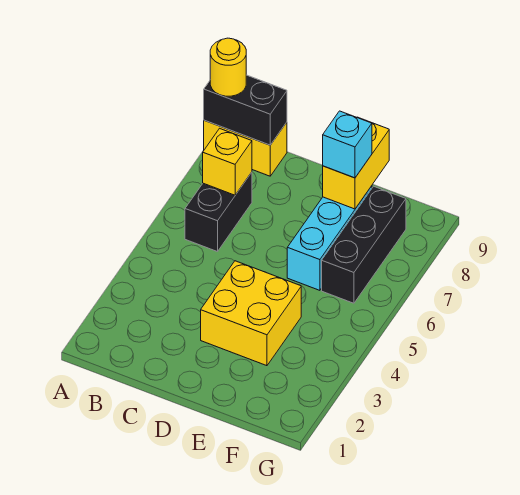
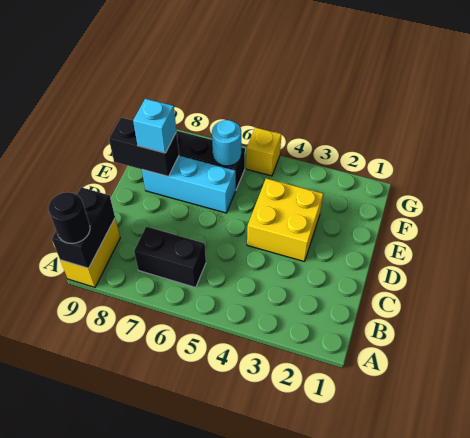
yellow 1x1 round brick [210,38,246,96] -> black 1x1 round brick [48,192,90,243]
yellow 1x1 brick [203,128,252,195] -> yellow 1x1 brick moved to [246,127,282,176]
yellow 1x2 brick [323,117,389,209] -> black 1x2 brick [109,118,179,177]
none -> cyan 1x1 round brick [212,120,241,166]

